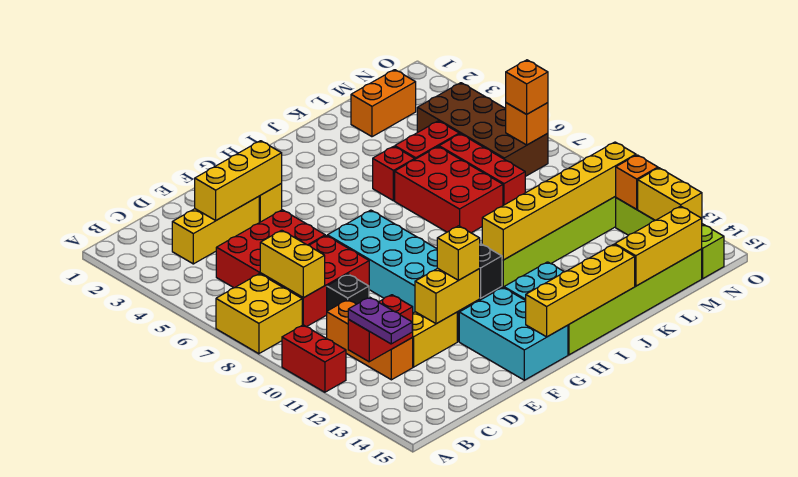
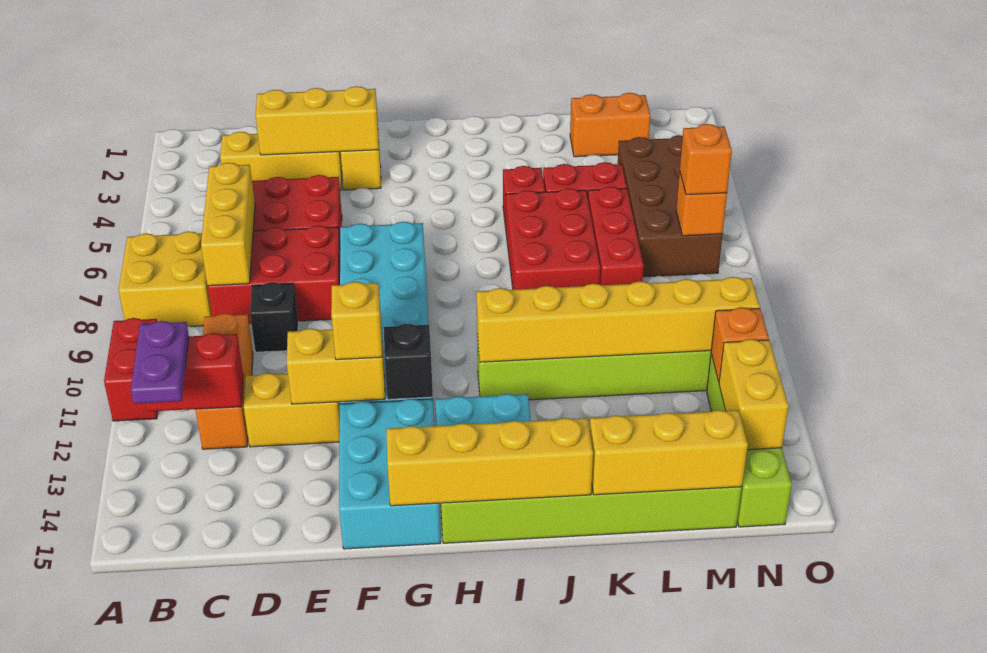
yellow 1x2 brick [260,230,325,298] -> yellow 1x3 brick [201,163,255,286]

